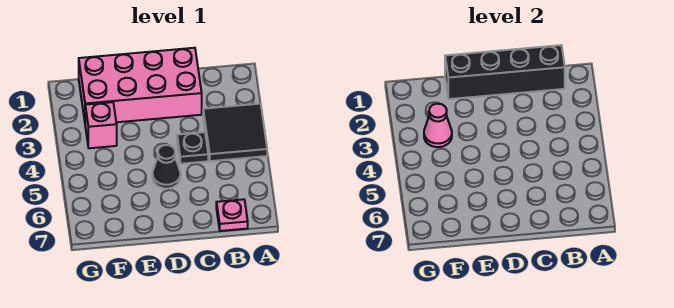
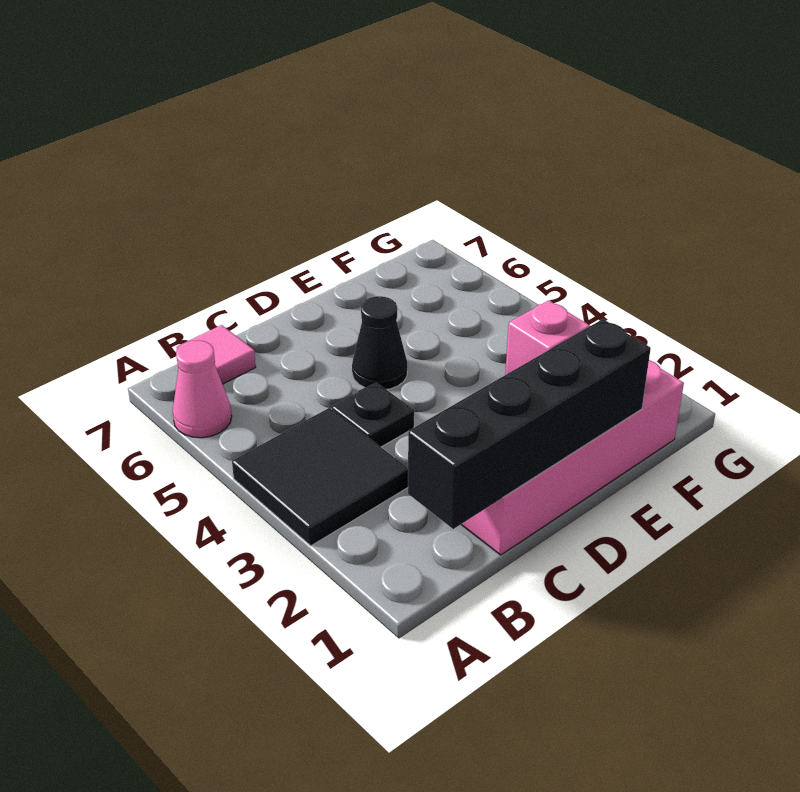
pink 1x1 plate [216,199,248,231] -> pink 1x1 tile [176,325,256,384]
pink 1x1 cone [424,104,452,147] -> pink 1x1 cone moved to [173,340,232,438]

